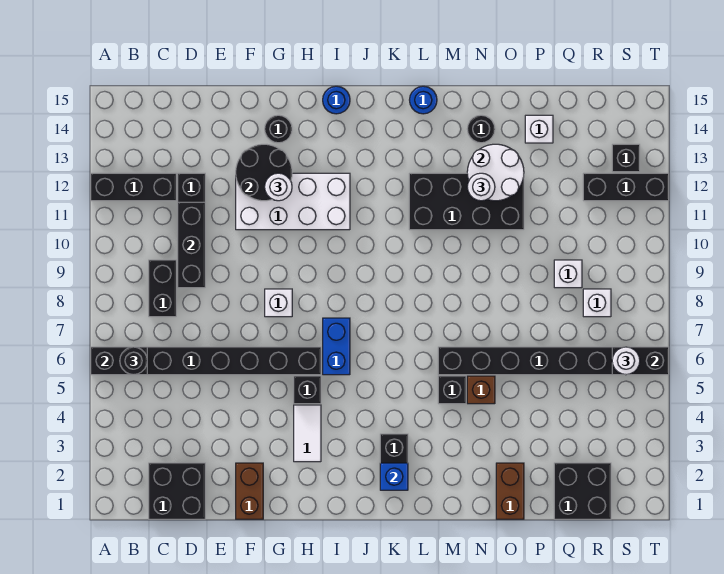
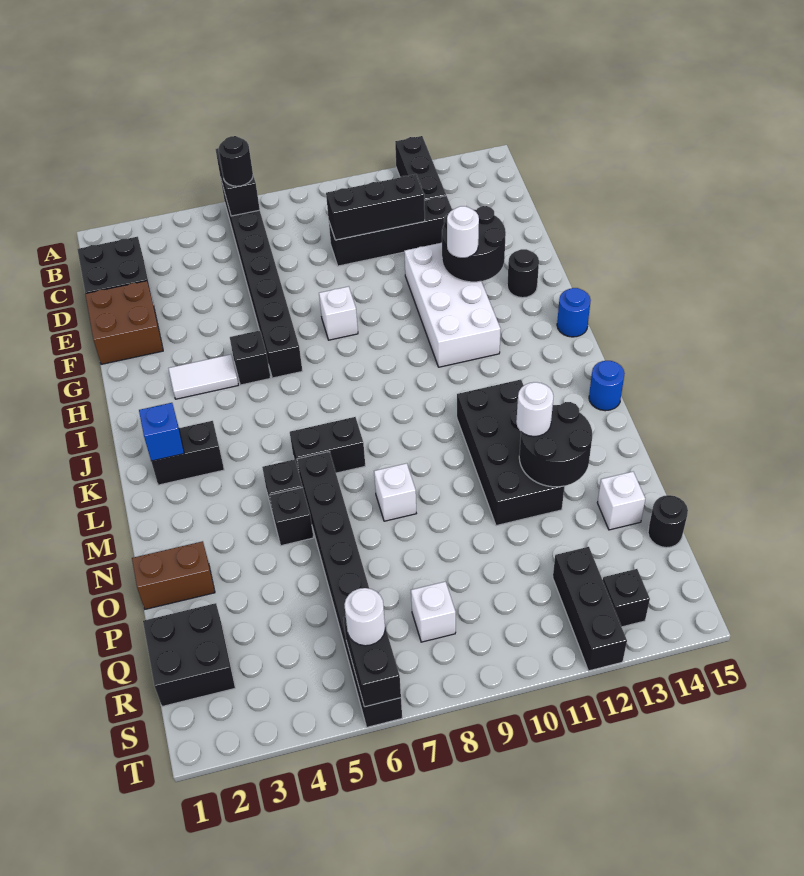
black 1x2 brick [149,260,176,317] -> black 1x2 brick moved to [290,417,365,473]
brown 1x2 brick [236,463,263,519] -> brown 2x2 brick [85,281,163,364]
blue 1x2 brick [323,318,350,375] -> none
brown 1x1 brick [467,376,495,404] -> black 1x1 brick [269,487,314,546]
white 2x2 round brick [467,144,524,201] -> black 2x2 round brick [519,402,592,487]
black 1x1 round brick [467,115,495,143] -> black 1x1 round brick moved to [648,495,688,548]
white 1x1 brick [554,260,582,288] -> white 1x1 brick moved to [374,463,416,521]

